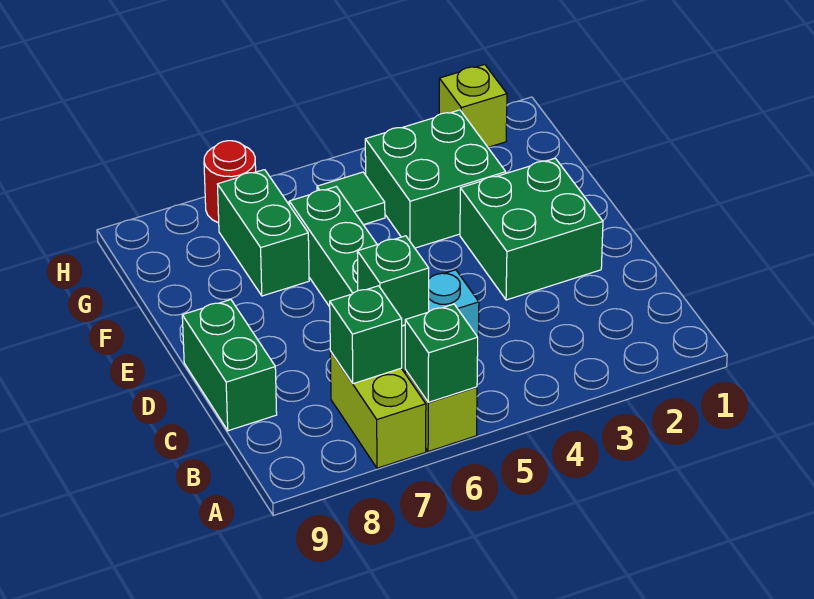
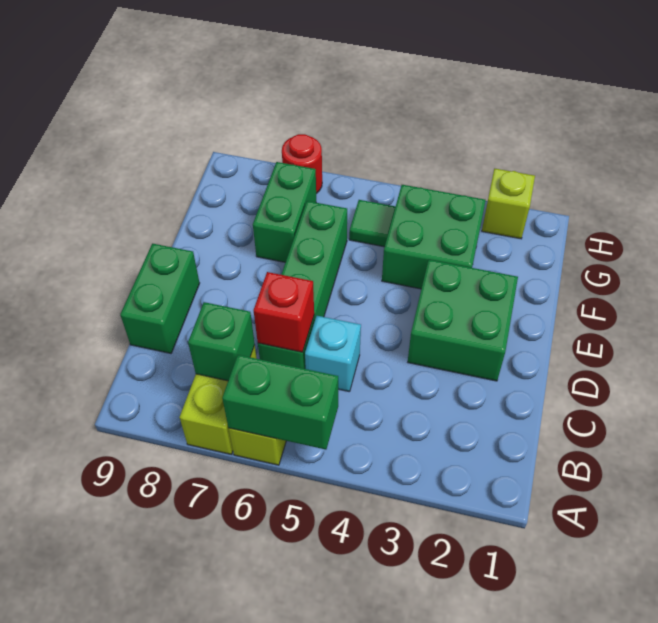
green 1x1 brick [405,304,478,402] -> green 1x2 brick [222,355,338,450]
green 1x1 brick [357,236,429,326] -> red 1x1 brick [253,272,314,352]

